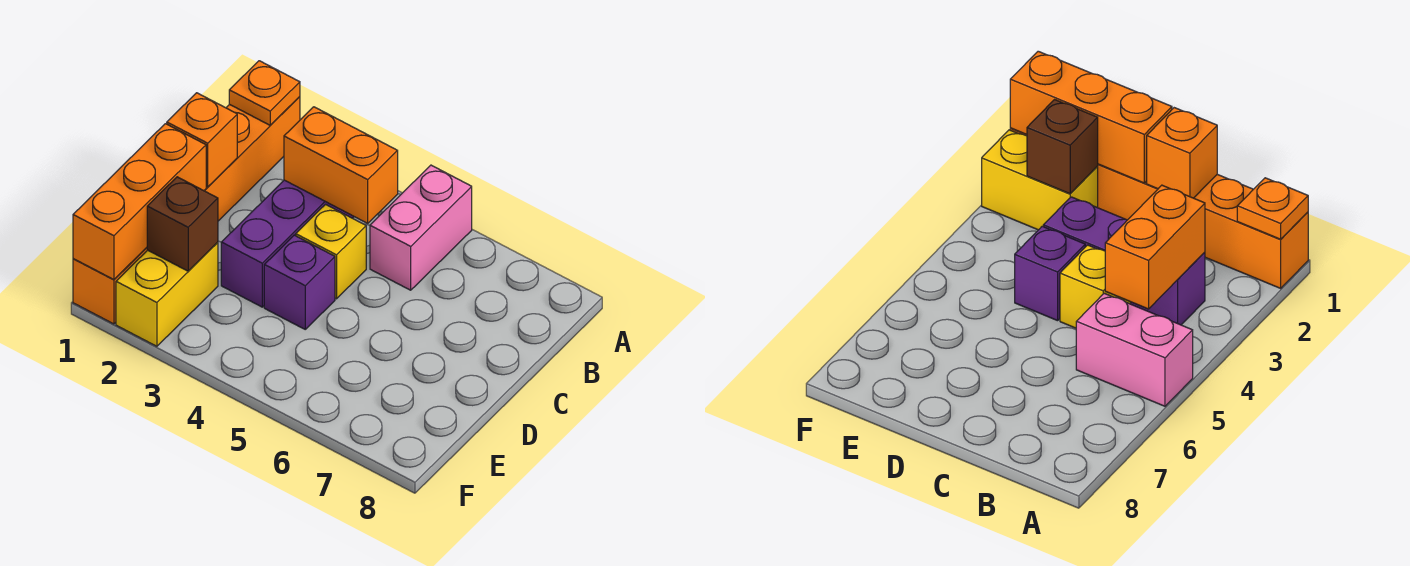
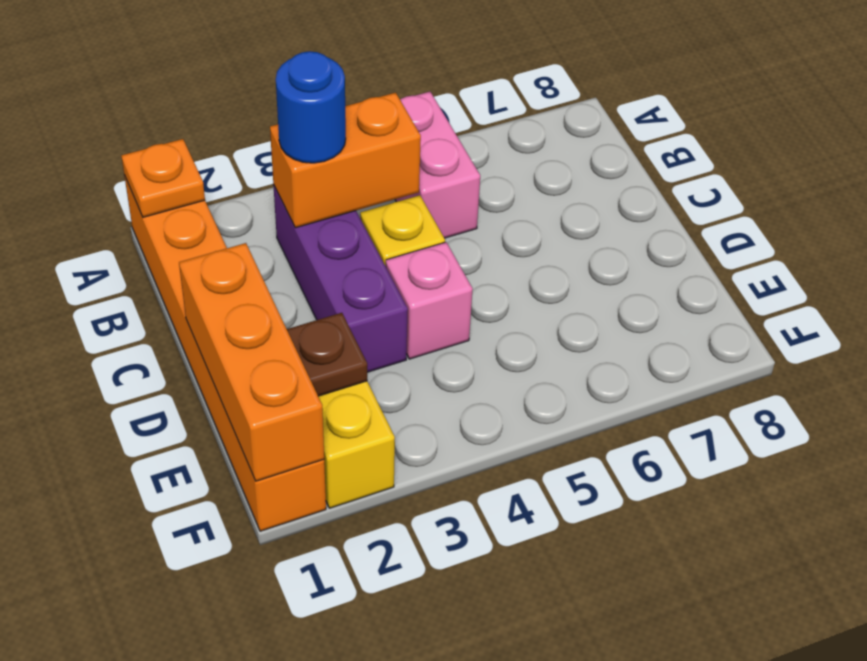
none -> blue 1x1 round brick [276,51,346,163]
orange 1x1 brick [167,93,237,187] -> none
purple 1x1 brick [264,235,335,329] -> pink 1x1 brick [386,242,473,359]
brown 1x1 brick [147,177,218,271] -> brown 1x1 plate [287,313,367,396]

